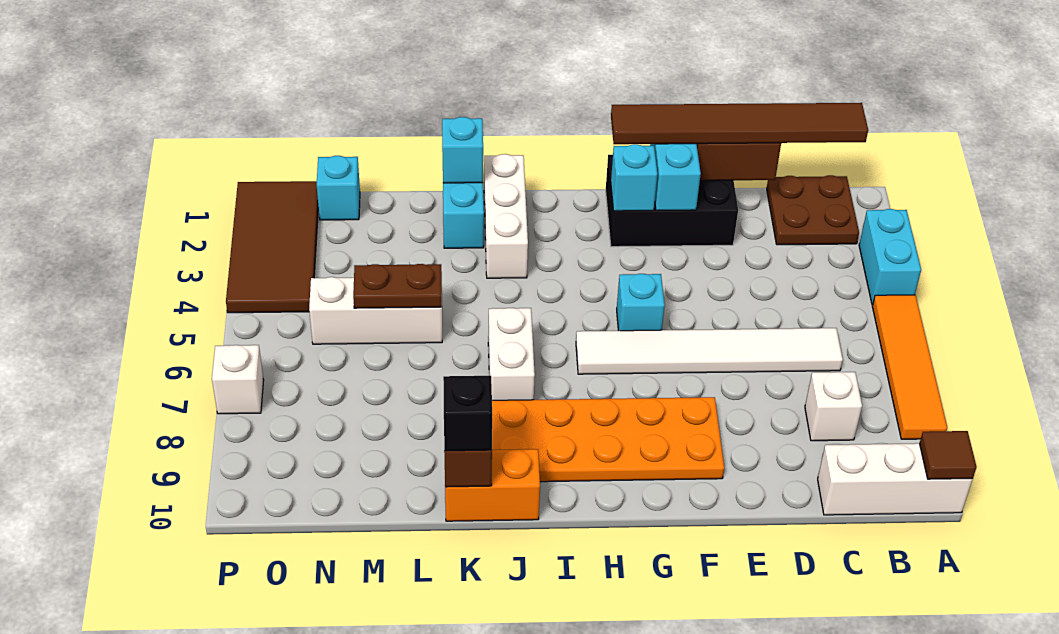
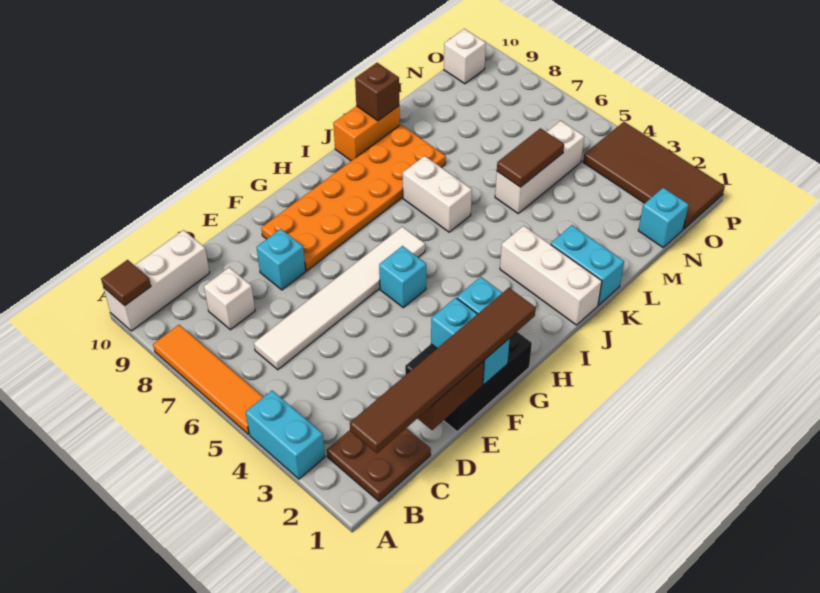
cyan 1x1 brick [442,117,483,183] -> cyan 1x1 brick moved to [257,229,306,290]
black 1x1 brick [443,376,492,451] -> none
brown 1x2 plate [353,264,442,308] -> brown 1x2 tile [497,128,564,187]
white 1x1 brick [212,345,264,414] -> white 1x1 brick moved to [444,29,486,84]

